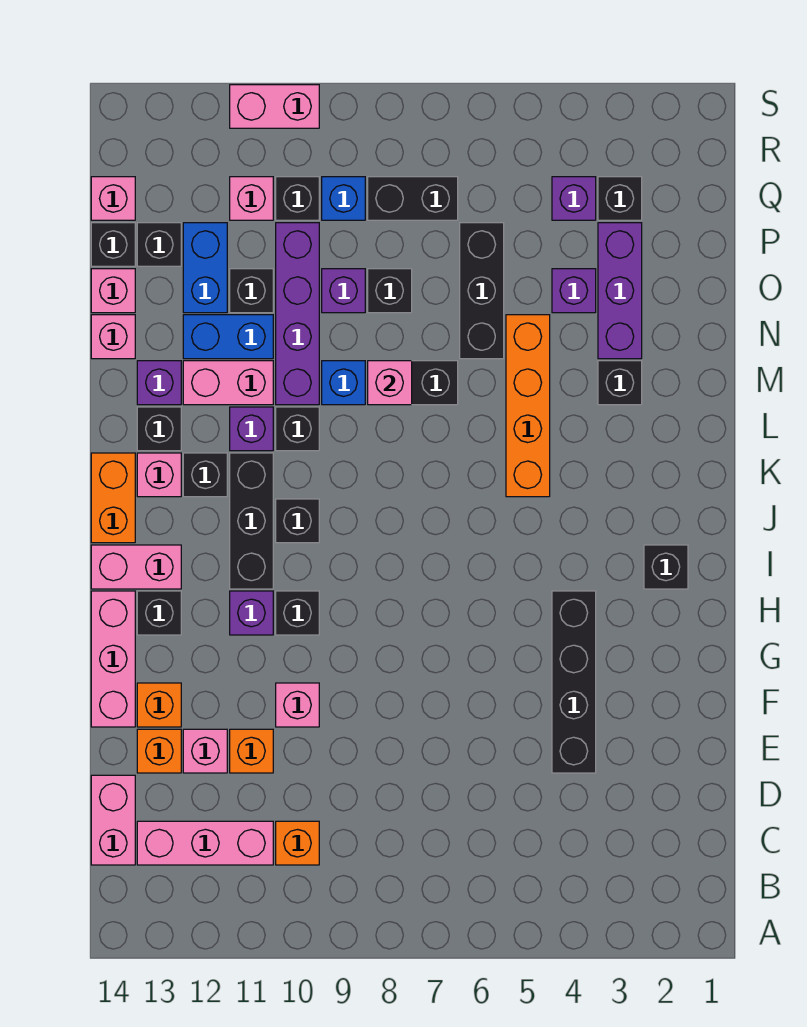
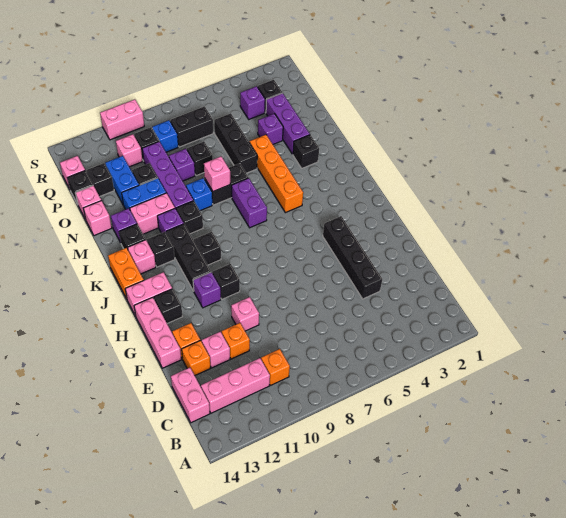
black 1x1 brick [644,545,688,589] -> none
none -> purple 1x2 brick [232,178,267,228]

